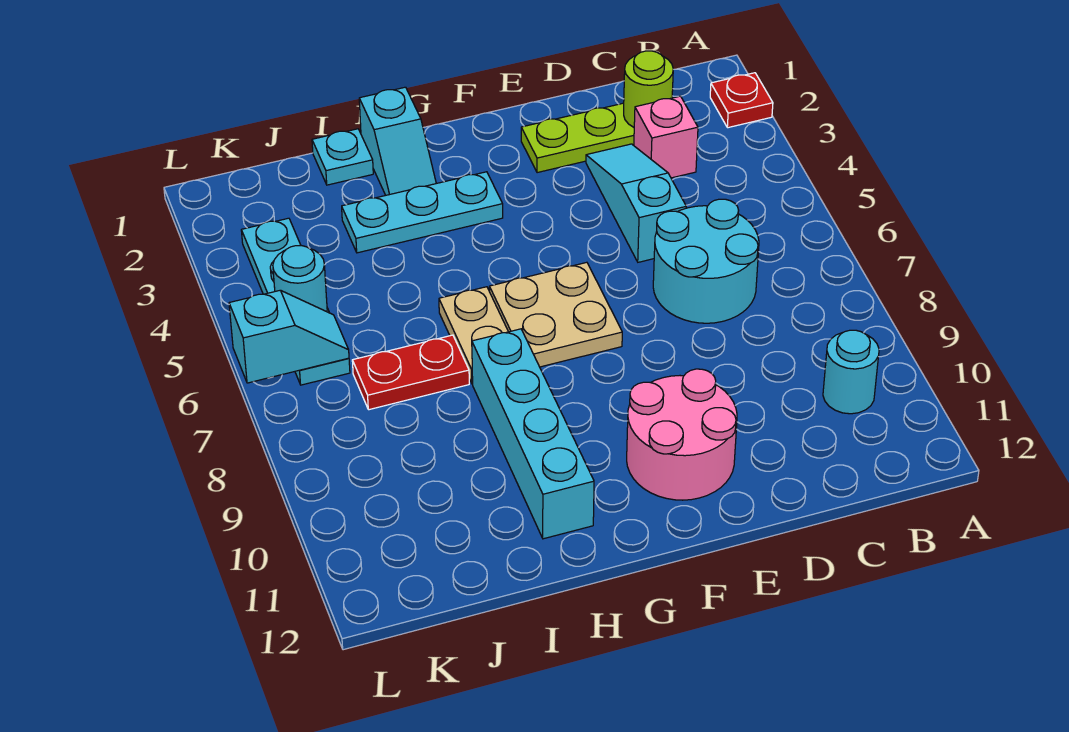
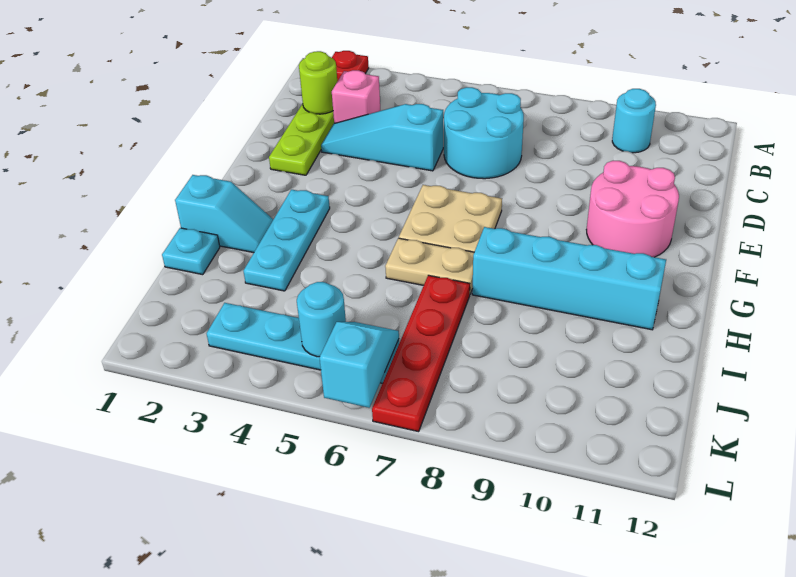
red 1x2 plate [352,335,469,410] -> red 1x4 plate [372,275,470,432]

